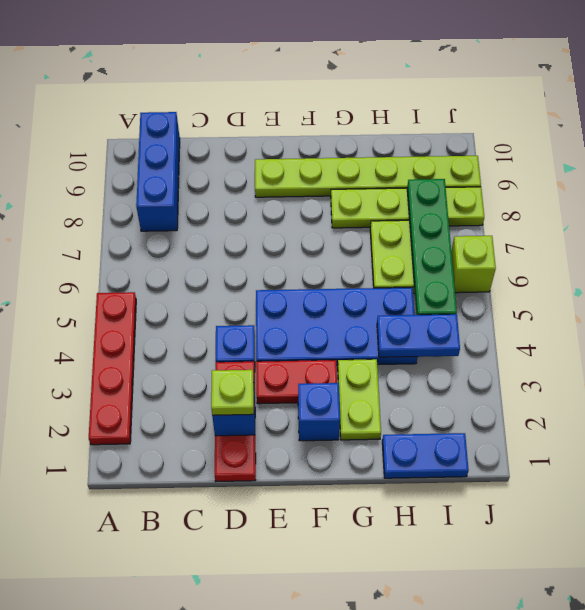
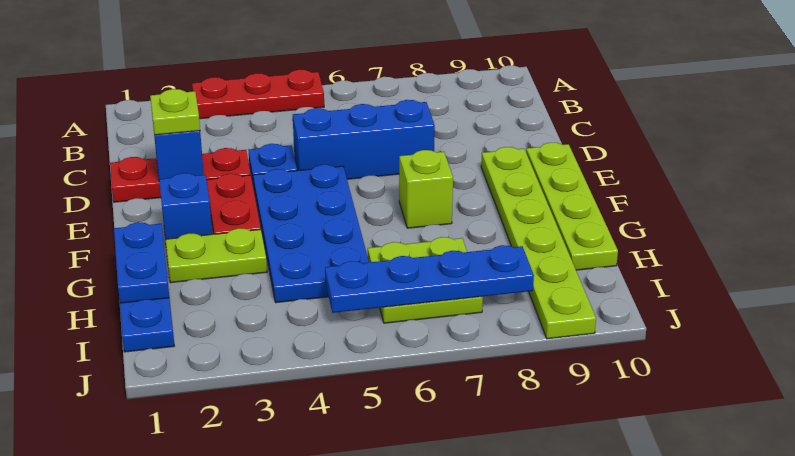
red 1x4 plate [89,292,136,445] -> red 1x3 plate [192,70,324,119]
blue 1x3 brick [136,112,180,231] -> blue 1x3 brick moved to [293,100,435,179]
lime 1x4 plate [331,187,484,228] -> lime 1x4 plate moved to [526,143,618,270]
blue 1x2 plate [377,314,460,357] -> blue 1x2 plate moved to [114,222,169,303]
green 1x4 plate [407,179,457,315] -> blue 1x4 plate [325,245,534,313]
lime 1x1 brick [451,236,496,293] -> lime 1x1 brick moved to [399,150,453,228]

